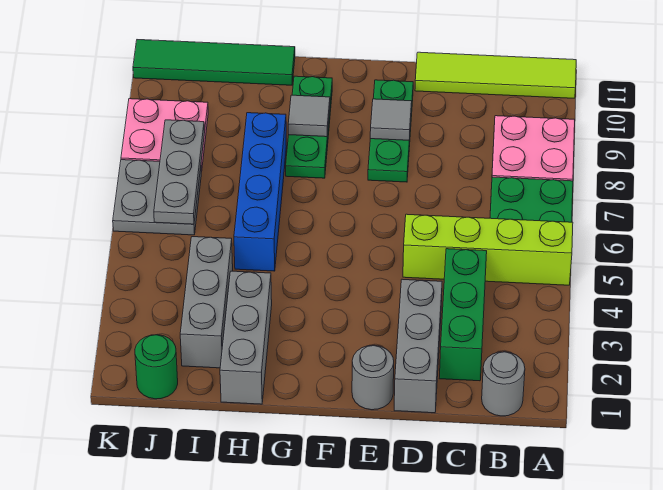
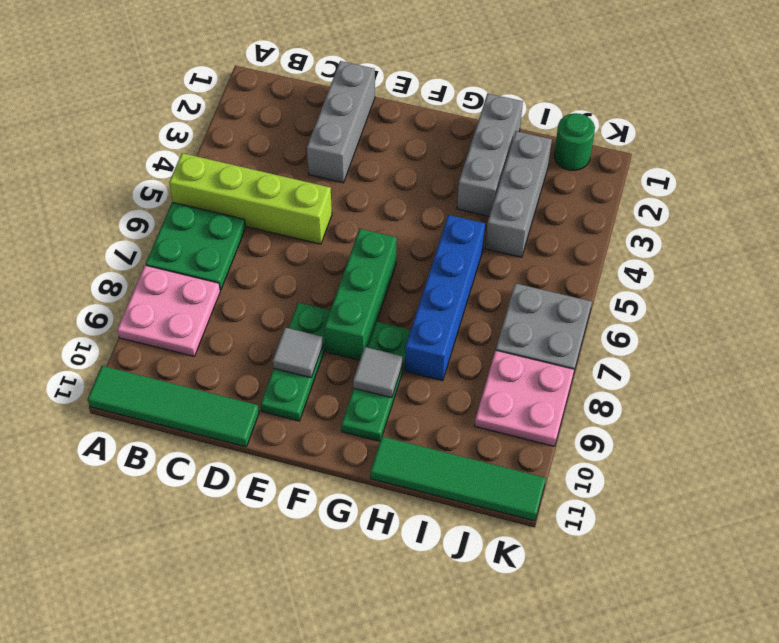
lime 1x4 tile [415,52,576,98] -> green 1x4 tile [87,366,259,447]
grey 1x1 round brick [482,352,525,416] -> none
green 1x3 brick [439,249,487,381] -> green 1x3 brick moved to [325,229,397,360]
grey 1x1 round brick [352,345,394,410] -> none
grey 1x3 plate [154,120,205,224] -> none

